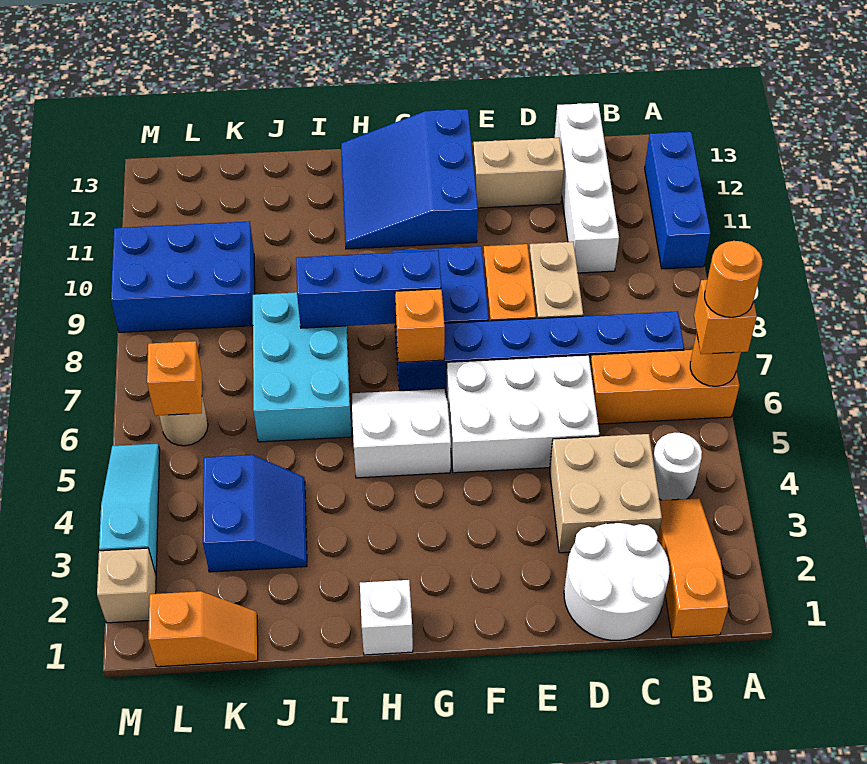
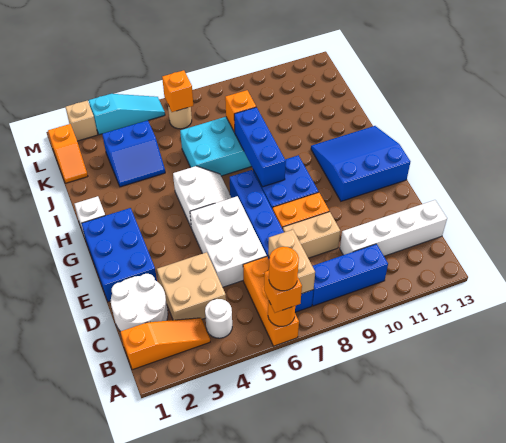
blue 1x3 brick [645,132,711,269] -> blue 1x3 brick moved to [312,244,388,306]
tan 1x2 brick [473,138,564,208] -> tan 1x2 brick moved to [268,230,315,294]
orange 1x1 brick [395,289,445,363] -> orange 1x1 brick moved to [225,90,256,132]
blue 2x3 brick [111,221,255,332] -> blue 2x3 brick moved to [81,208,157,302]

